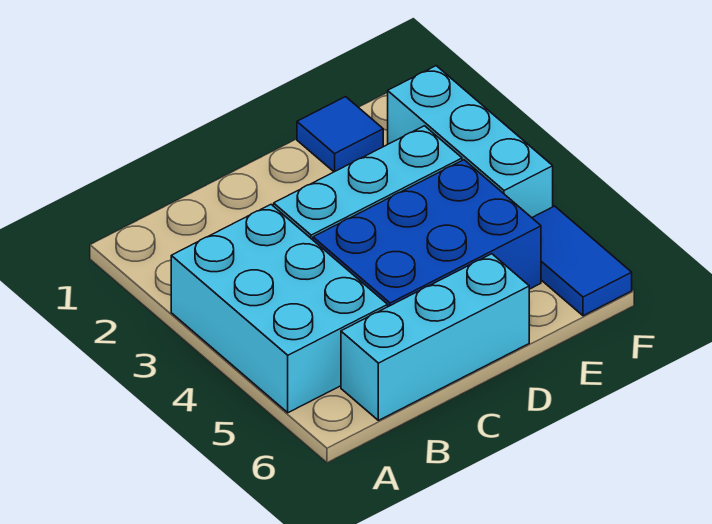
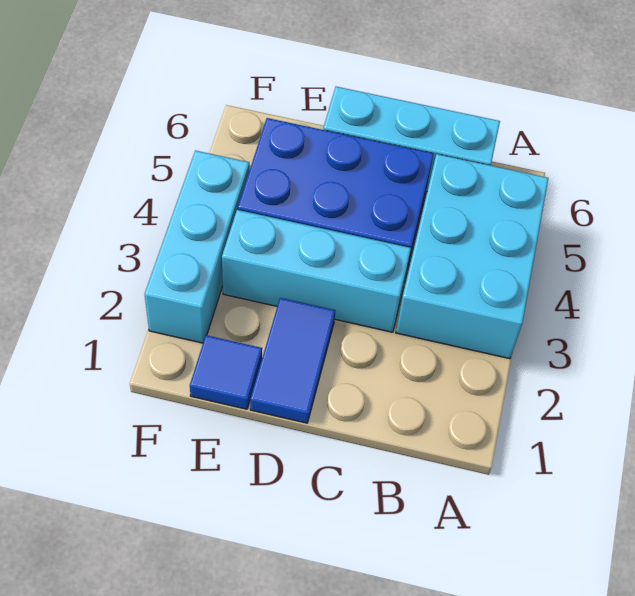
blue 1x2 tile [532,206,632,316] -> blue 1x2 tile moved to [250,298,336,423]

